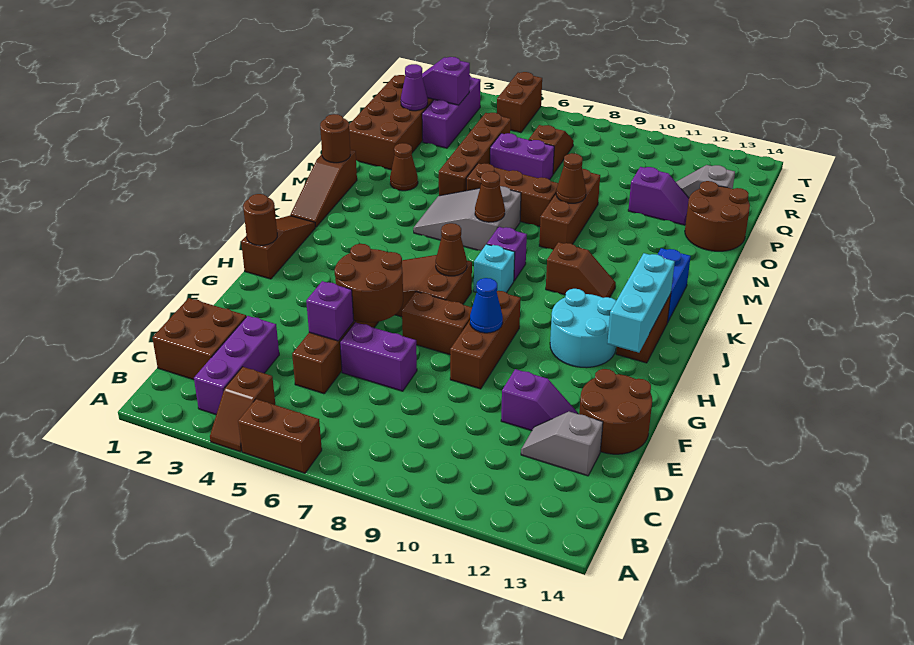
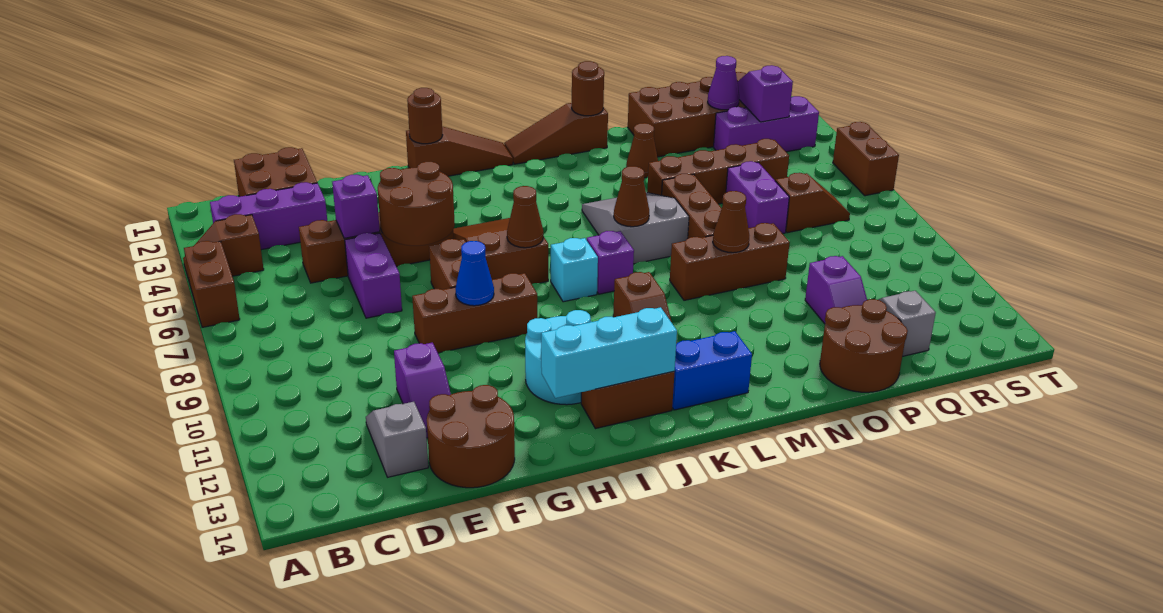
brown 1x2 brick [497,72,542,133] -> brown 1x2 brick turned to [833,122,899,196]

